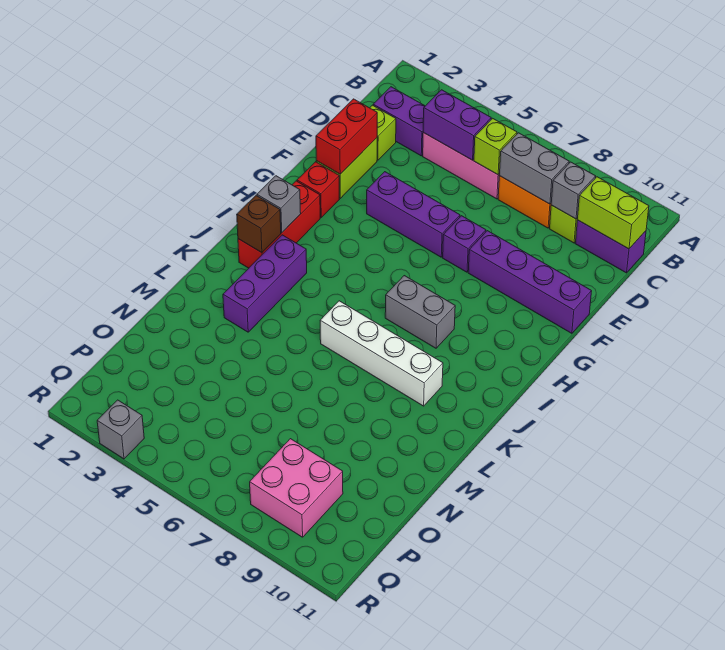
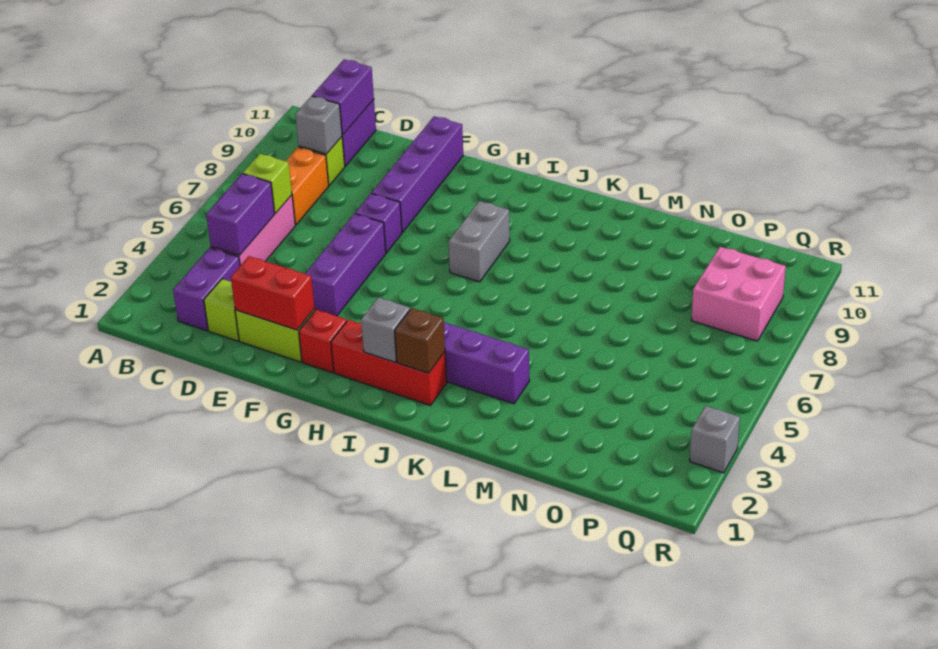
grey 1x2 brick [499,133,569,204] -> none
lime 1x2 brick [577,177,649,249] -> purple 1x2 brick [312,60,374,135]
white 1x4 brick [320,301,443,406] -> none

